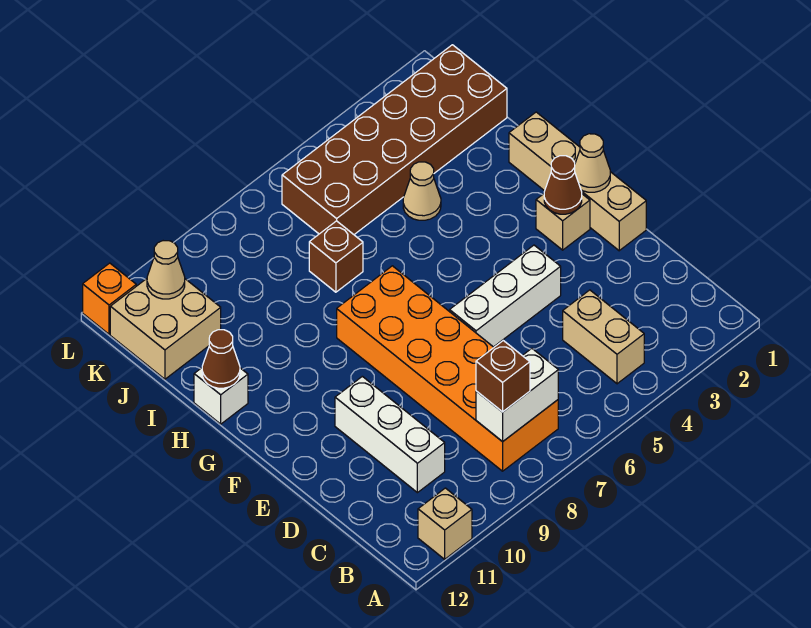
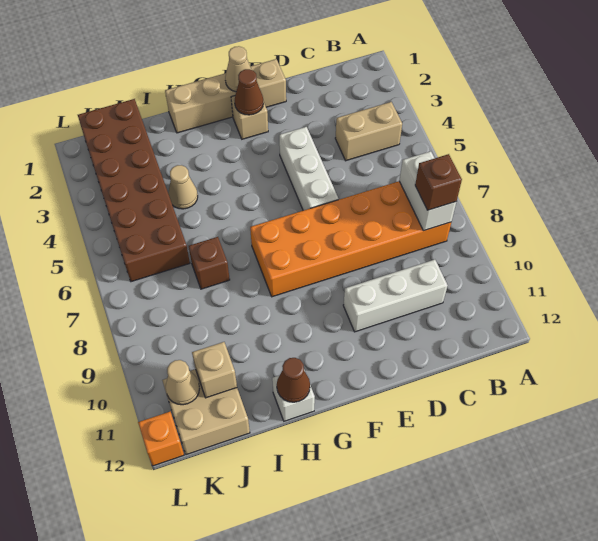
tan 1x1 brick [418,488,472,559] -> tan 1x1 brick moved to [192,342,237,398]

